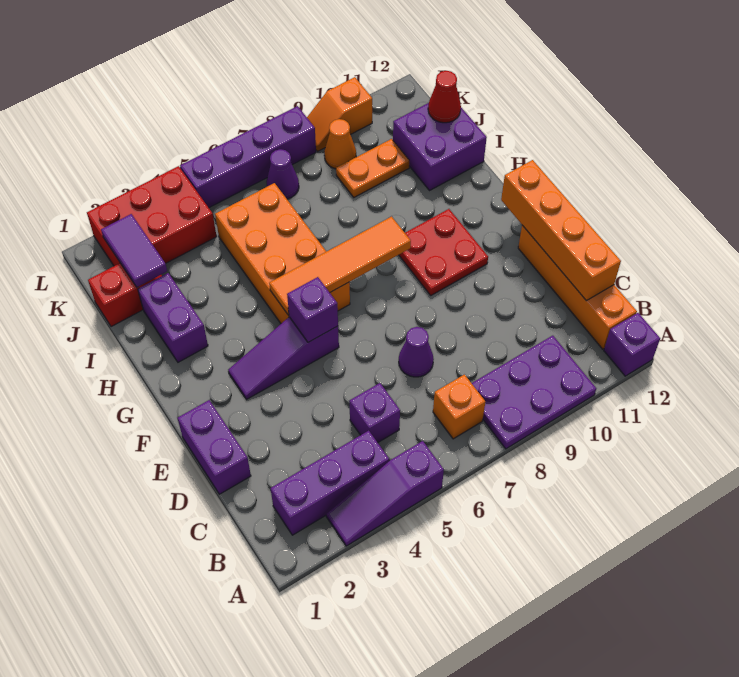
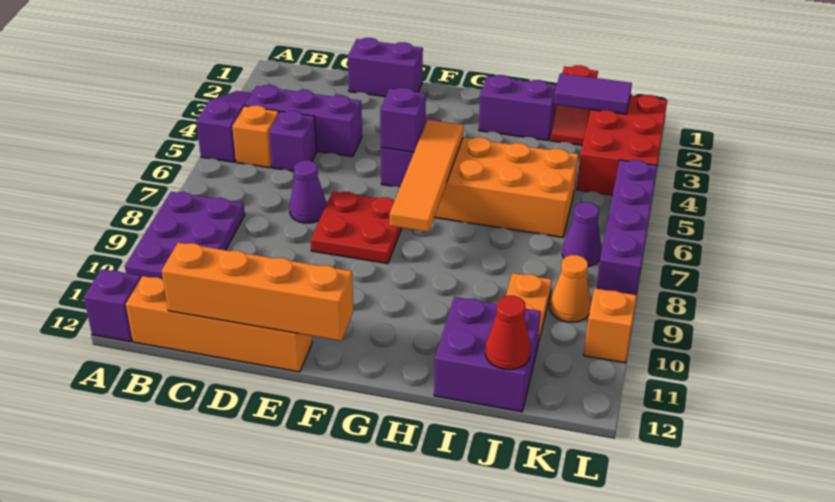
purple 1x3 brick [270,431,389,535] -> purple 1x3 brick turned to [245,85,362,157]
orange 1x1 brick [433,375,485,439] -> orange 1x1 brick moved to [232,105,279,168]
red 2x2 plate [399,209,488,295] -> red 2x2 plate moved to [311,191,402,264]

